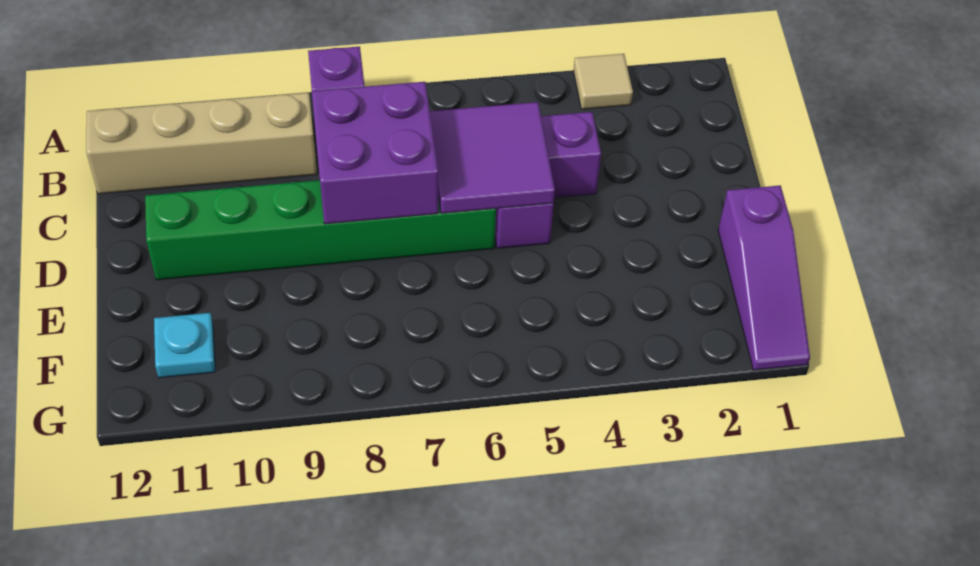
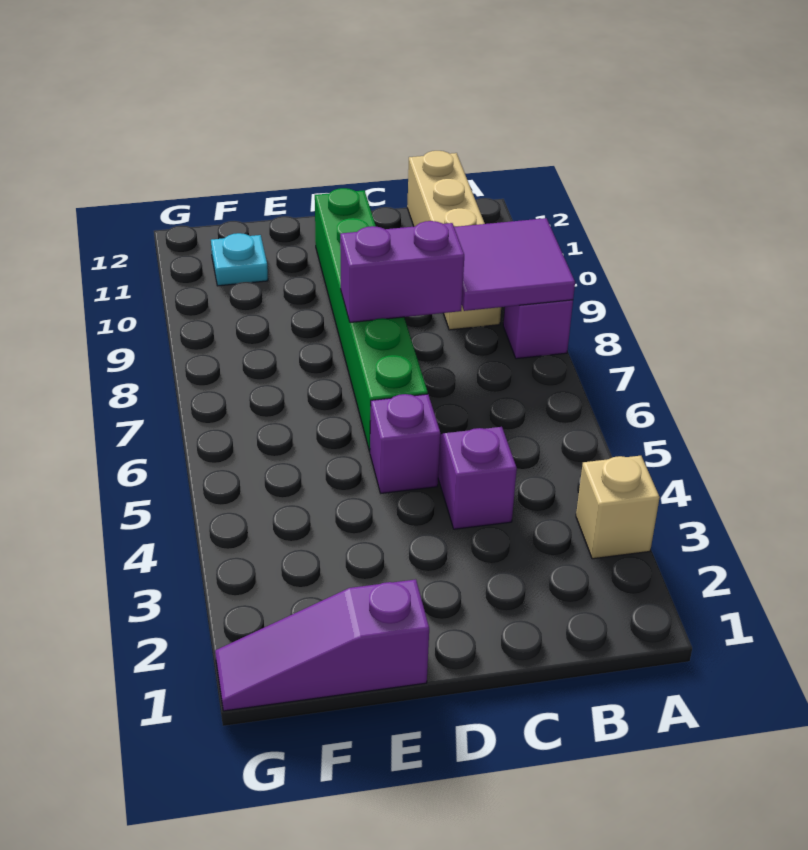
tan 1x1 tile [574,54,633,109] -> tan 1x1 brick [576,456,660,559]
purple 2x2 tile [430,102,555,213] -> purple 2x2 tile moved to [454,218,575,311]
purple 2x2 brick [312,82,438,224] -> purple 1x2 brick [340,221,464,322]

